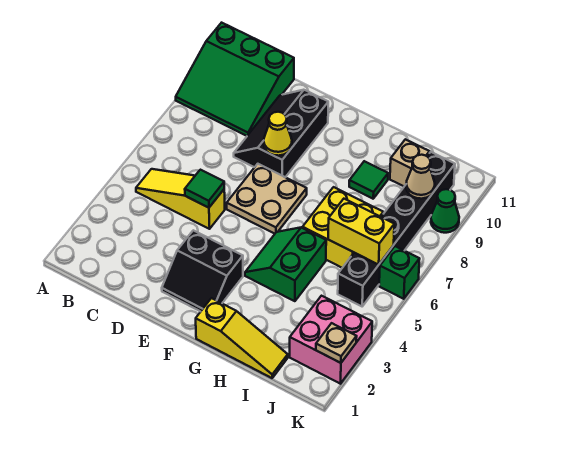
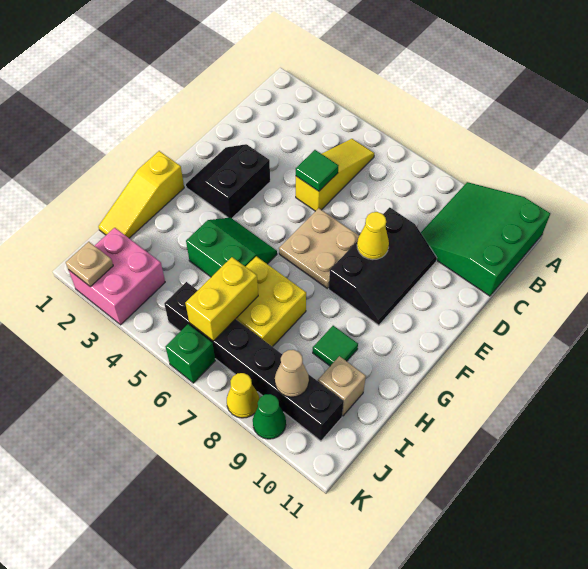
black 2x3 slope [234,90,328,177] -> black 2x3 slope turned to [329,207,437,325]
none -> yellow 1x1 cone [227,373,259,418]

